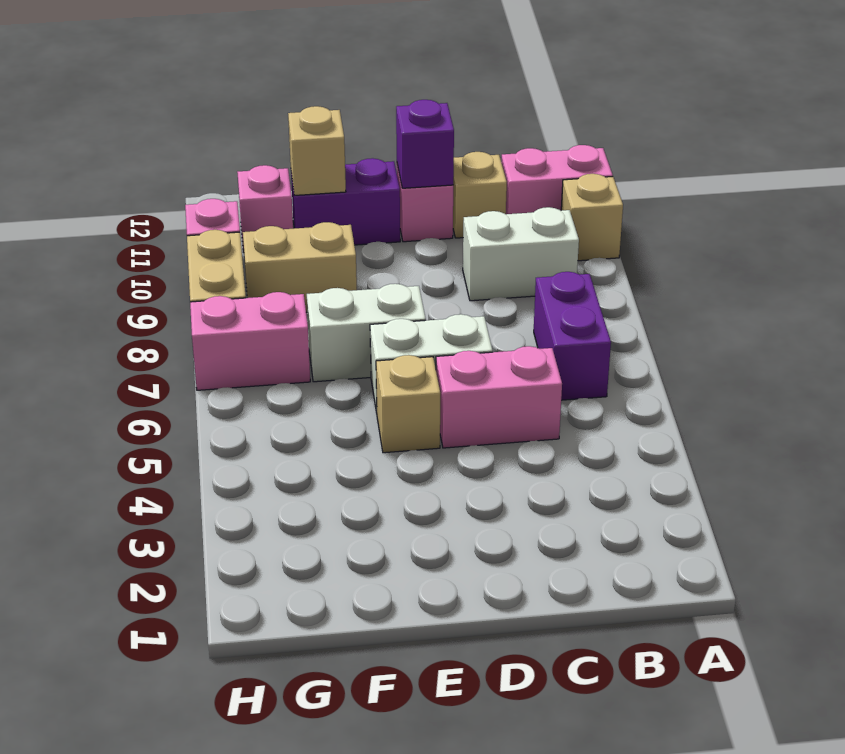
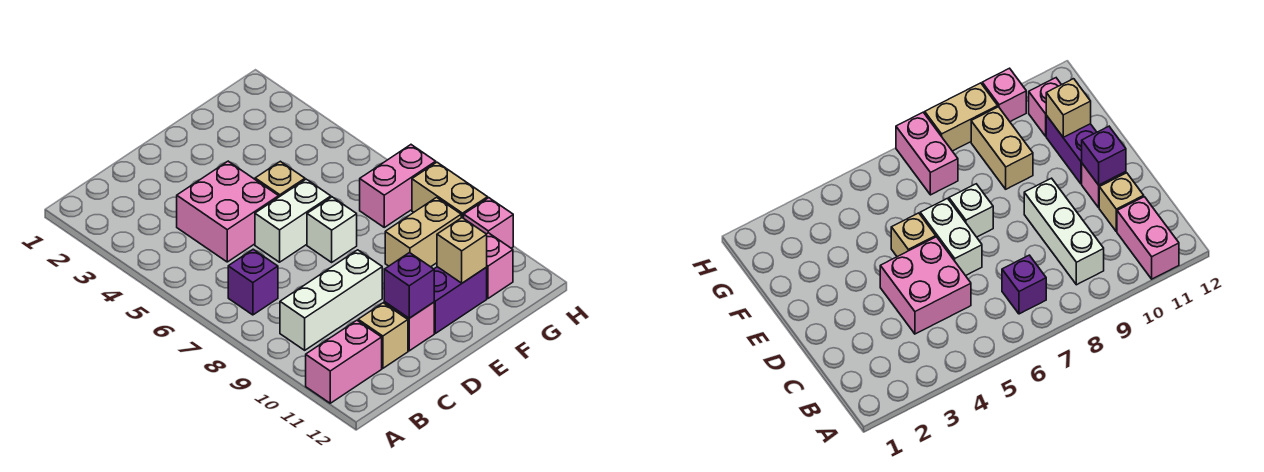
tan 1x1 brick [561,174,623,261] -> none
purple 1x2 brick [534,272,611,400] -> purple 1x1 brick [228,249,278,315]
white 1x2 brick [463,207,579,301] -> white 1x3 brick [280,250,382,350]
pink 1x2 brick [436,346,562,448] -> pink 2x2 brick [177,161,279,262]
white 1x2 brick [307,284,426,382] -> white 1x1 brick [307,197,357,262]

